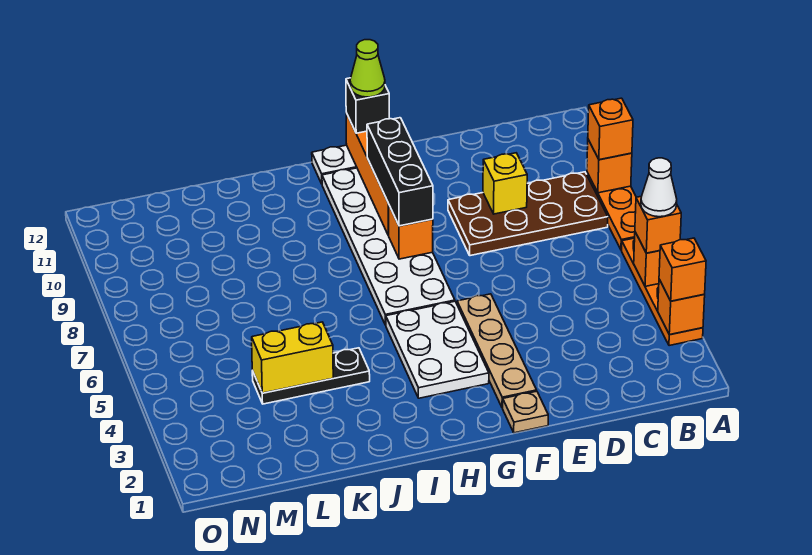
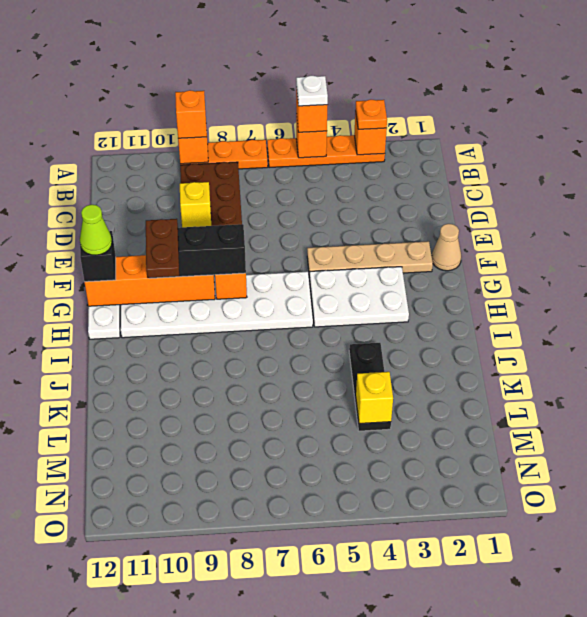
orange 1x1 brick [659,238,706,301] -> orange 1x1 plate [356,100,387,129]
white 1x1 cone [641,158,677,217] -> white 1x1 plate [296,76,328,106]
tan 1x1 plate [503,391,548,433] -> tan 1x1 cone [432,224,461,271]
none -> brown 1x2 plate [146,219,179,278]
yellow 1x2 brick [252,322,333,393] -> yellow 1x1 brick [356,372,393,424]

